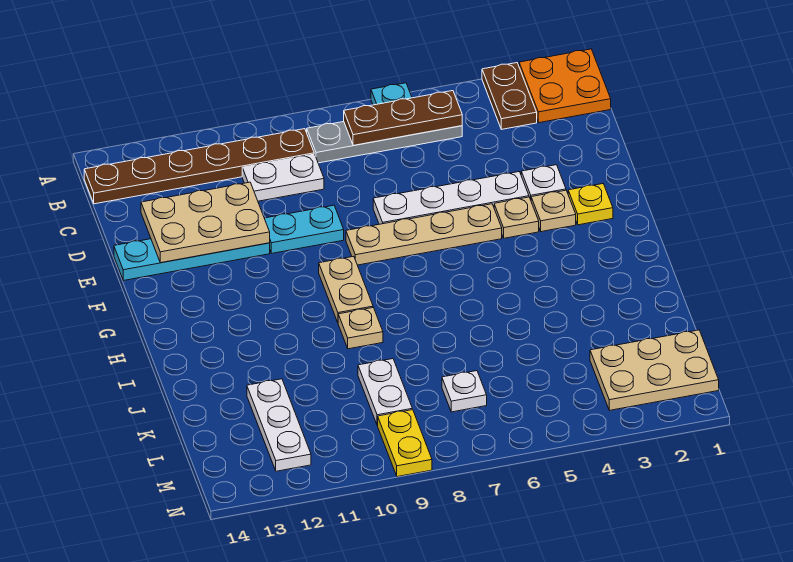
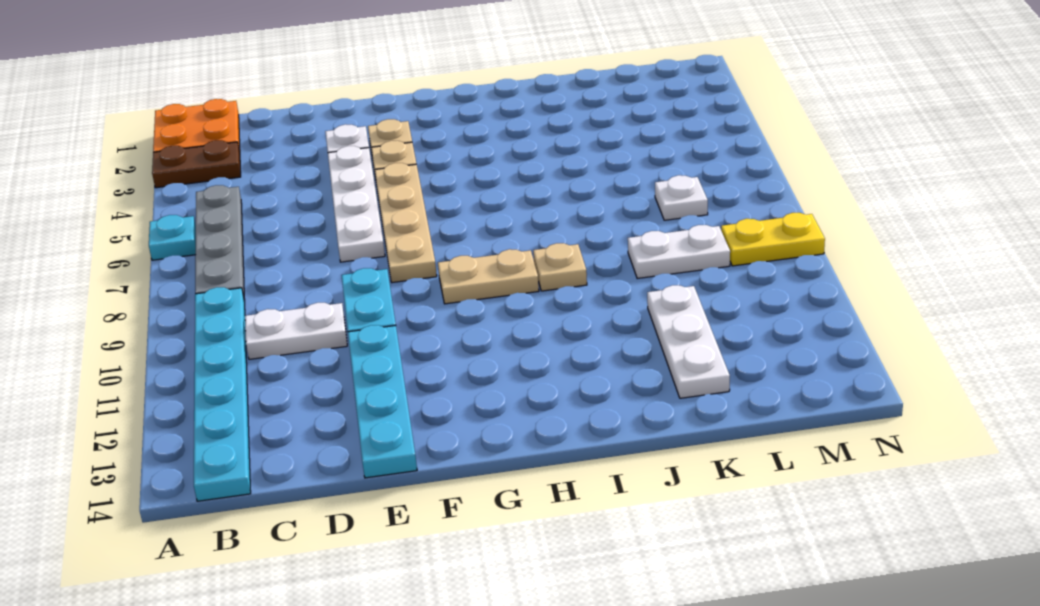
brown 1x3 plate [344,91,462,146] -> none
brown 1x6 plate [84,129,314,204] -> cyan 1x6 plate [194,287,251,501]
white 1x2 plate [242,154,324,201] -> white 1x2 plate turned to [245,303,347,359]
tan 2x3 plate [141,182,270,263] -> none
yellow 1x1 plate [568,184,613,225] -> none
white 1x3 plate [247,379,311,471] -> white 1x3 plate turned to [647,285,730,398]
tan 2x3 plate [590,330,719,410] -> none

